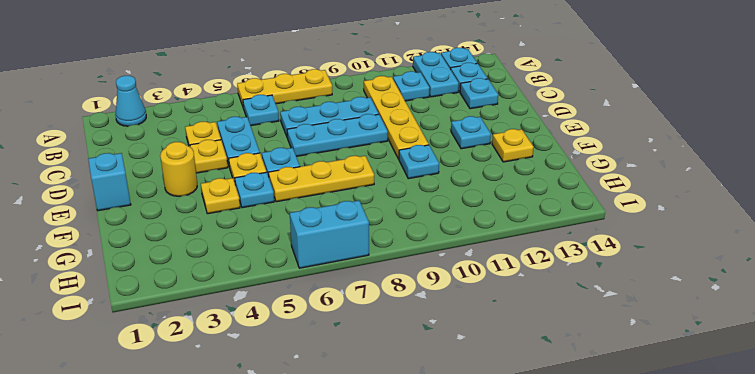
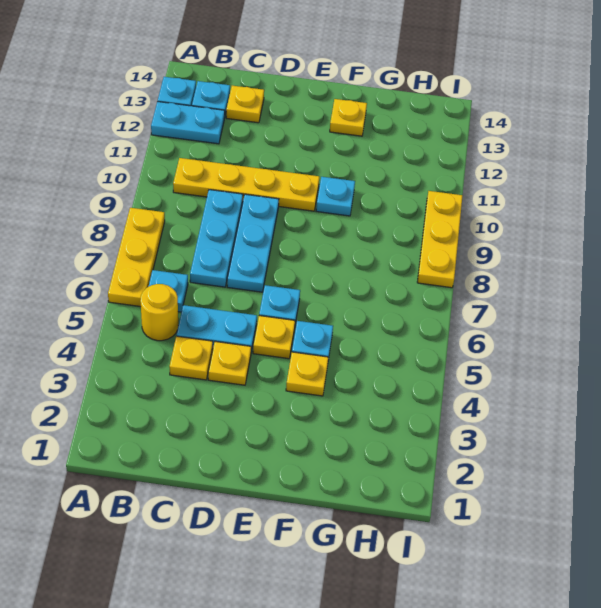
cyan 1x1 cone [115,76,146,126] -> none
cyan 1x1 plate [393,71,430,101] -> none
cyan 1x1 plate [460,78,498,109] -> yellow 1x1 plate [226,86,264,123]
cyan 1x1 brick [88,153,131,211] -> none
yellow 1x1 round brick [160,142,197,196] -> yellow 1x1 round brick moved to [140,284,178,341]
cyan 1x1 plate [451,116,491,149] -> none
yellow 1x3 plate [268,156,374,202] -> yellow 1x3 plate moved to [417,191,463,288]
cyan 1x2 brick [290,200,369,268] -> none

